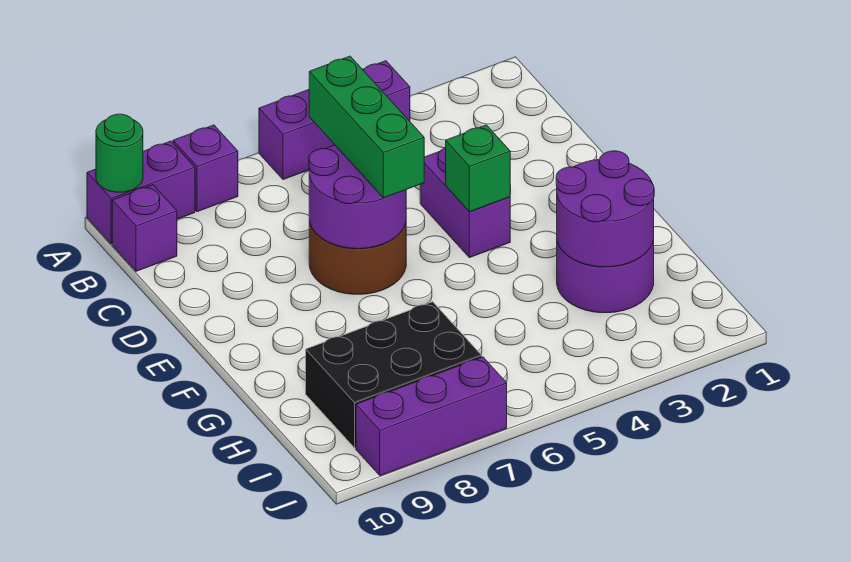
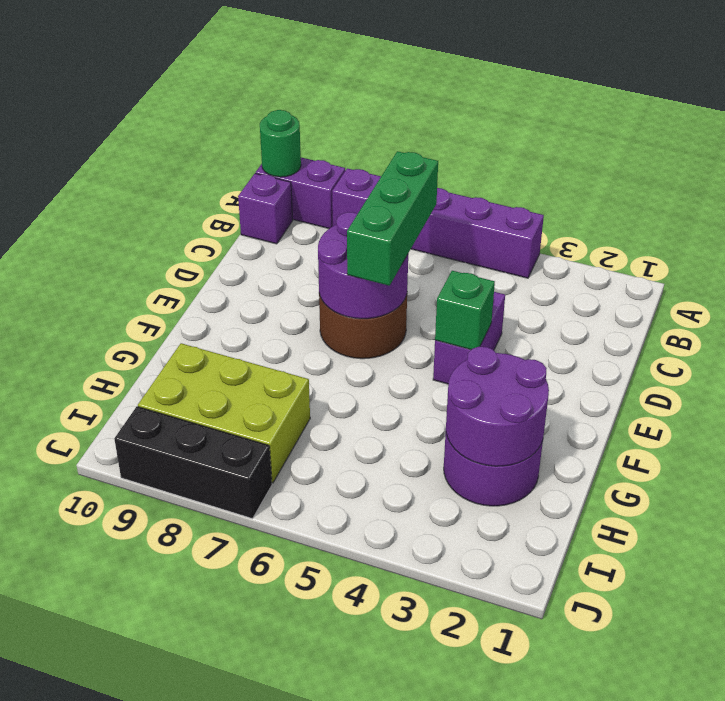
black 2x3 brick [306,302,482,448] -> lime 2x3 brick [138,343,310,483]
purple 1x3 brick [356,357,507,476] -> black 1x3 brick [114,407,272,519]

